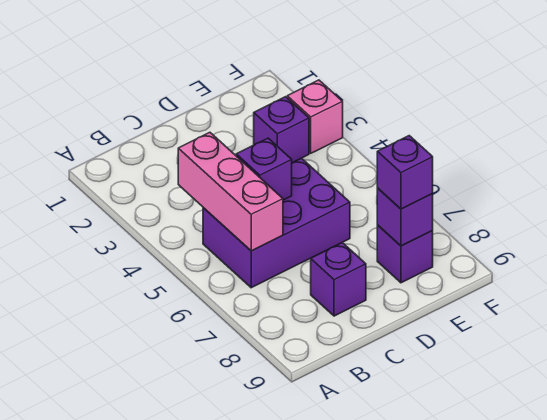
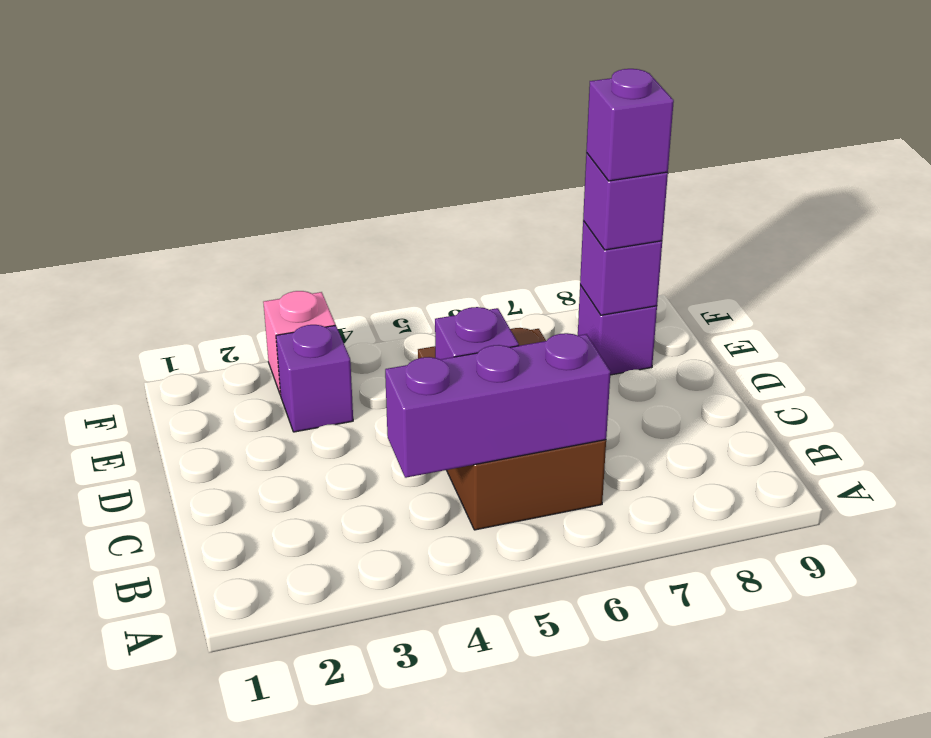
pink 1x3 brick [178,132,283,251] -> purple 1x3 brick [385,333,611,478]
purple 2x3 brick [203,158,350,288] -> brown 2x3 brick [418,328,606,530]
purple 1x1 brick [311,243,366,316] -> purple 1x1 brick moved to [586,69,674,181]

